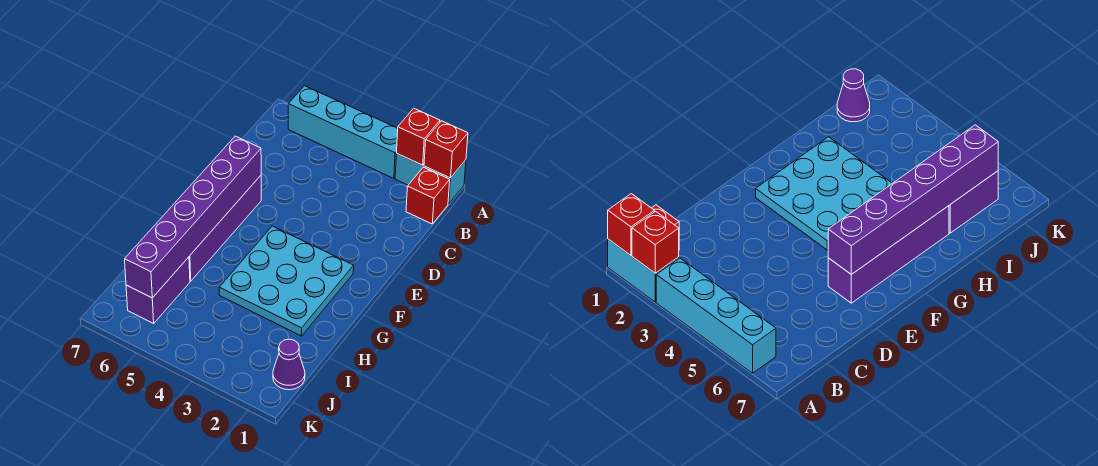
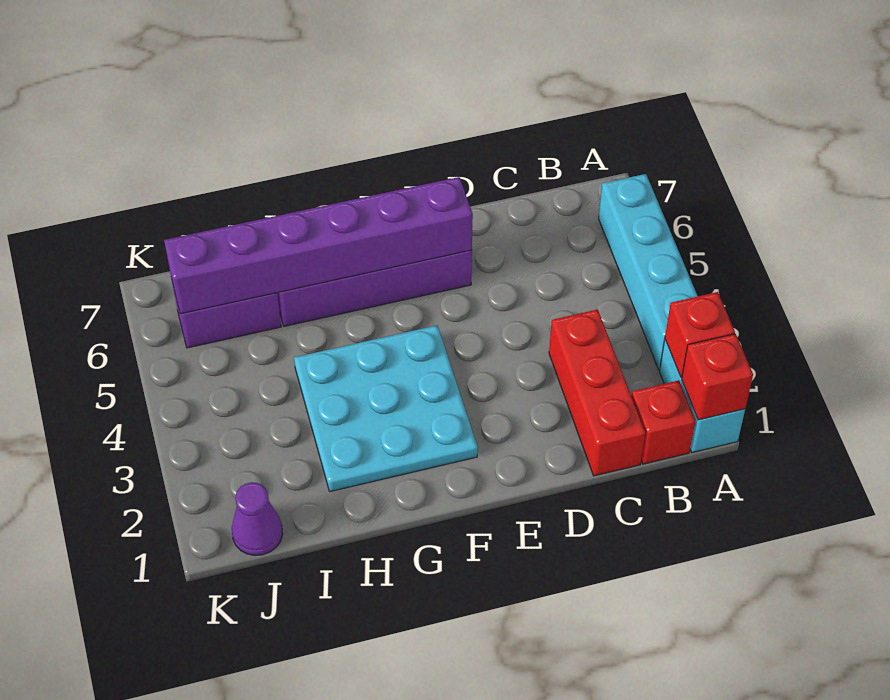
none -> red 1x3 brick [549,309,645,476]

